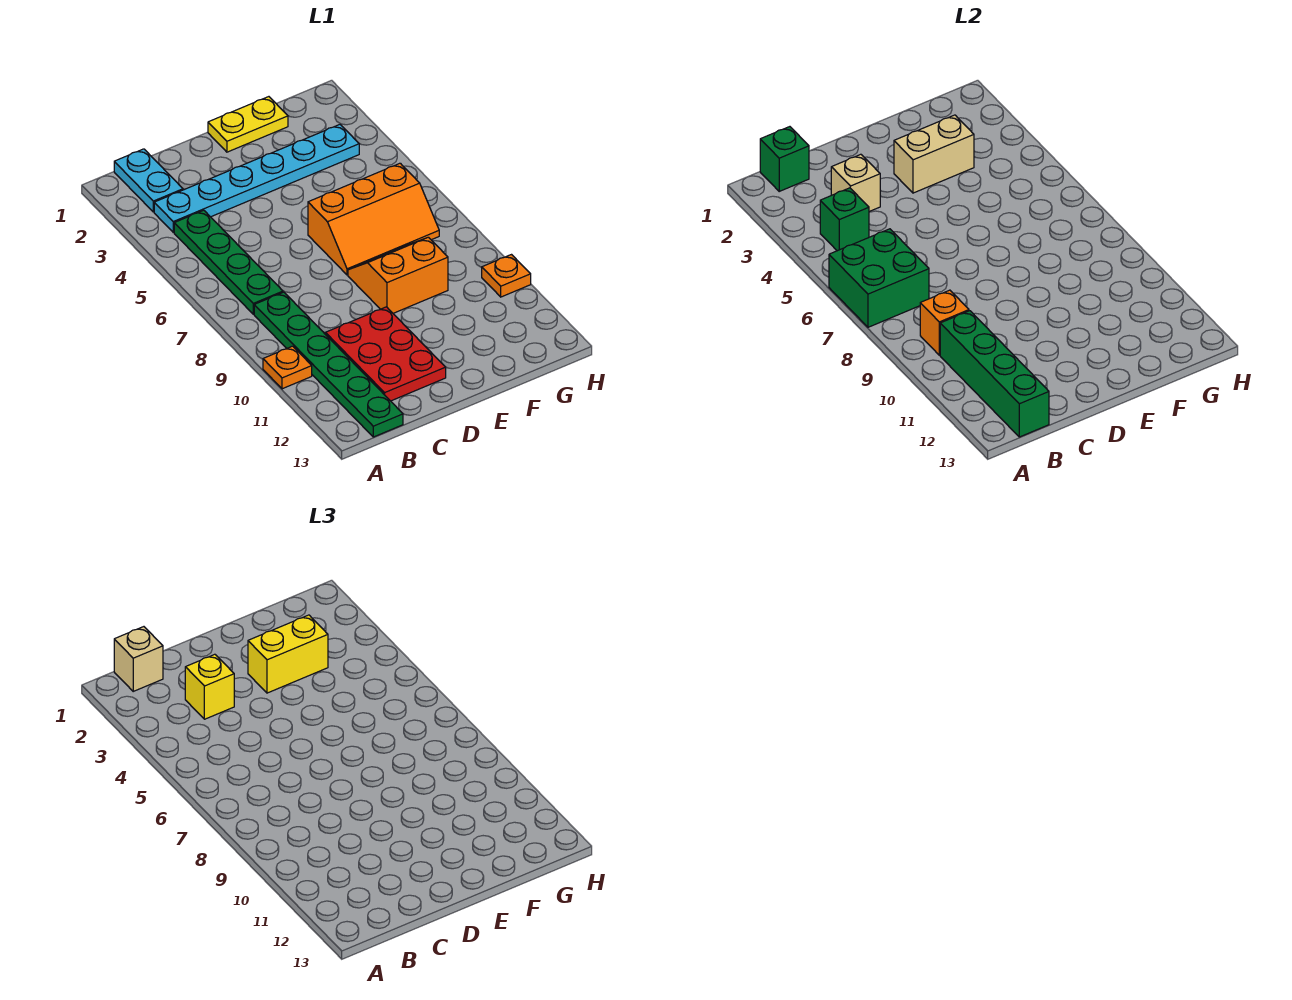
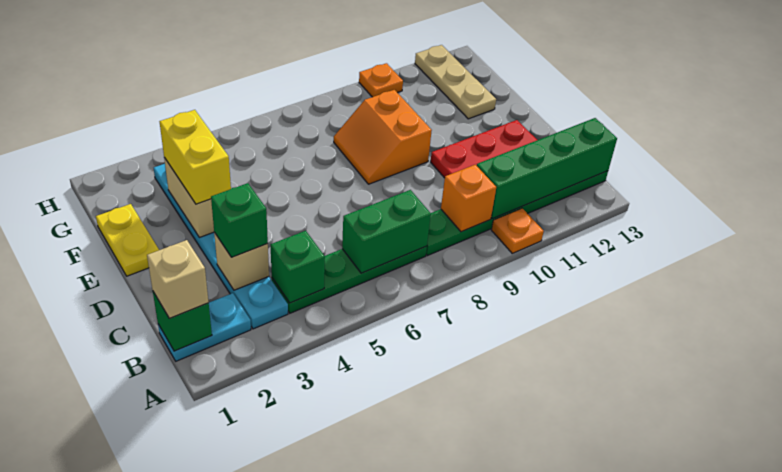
green 2x2 brick [829,229,929,327] -> green 1x2 brick [342,190,431,273]
yellow 1x1 brick [185,654,234,719] -> green 1x1 brick [211,183,268,257]
orange 2x3 slope [308,163,439,275] -> none
none -> tan 1x3 plate [415,45,496,119]

